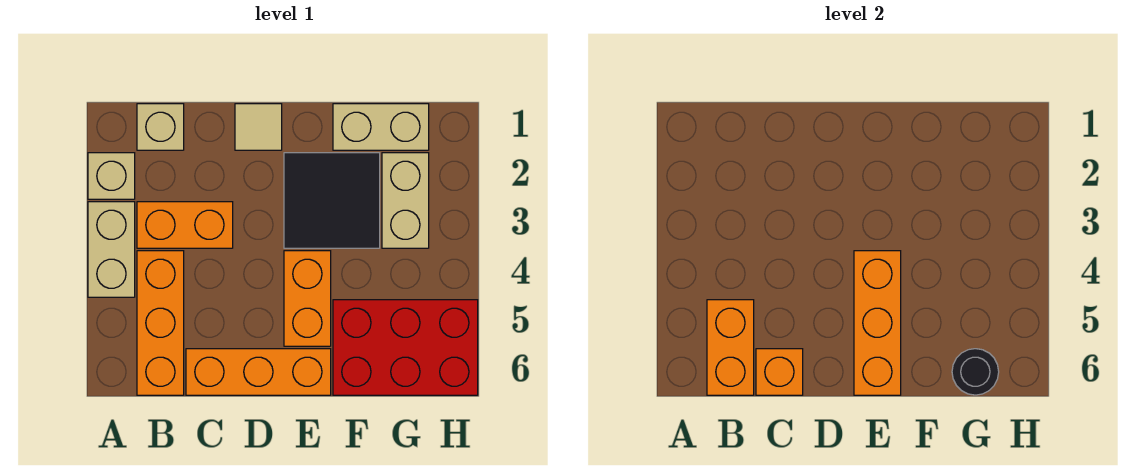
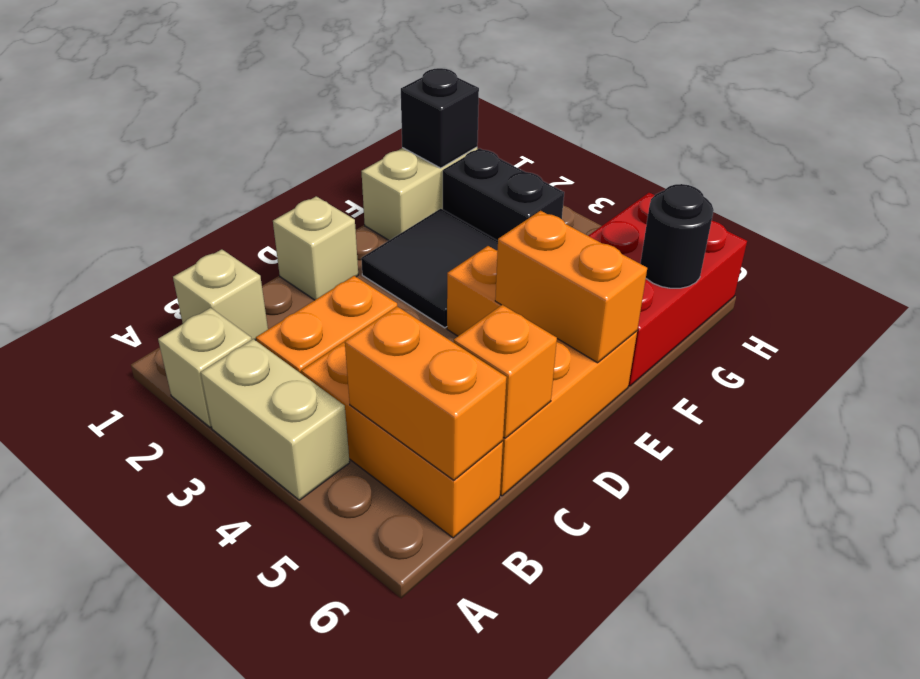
tan 1x1 tile [235,104,282,150] -> tan 1x1 brick [273,196,358,300]
orange 1x3 brick [854,251,901,395] -> orange 1x2 brick [495,211,647,363]
none -> black 1x1 brick [401,68,479,168]
tan 1x2 brick [382,153,429,248] -> black 1x2 brick [443,148,564,241]

